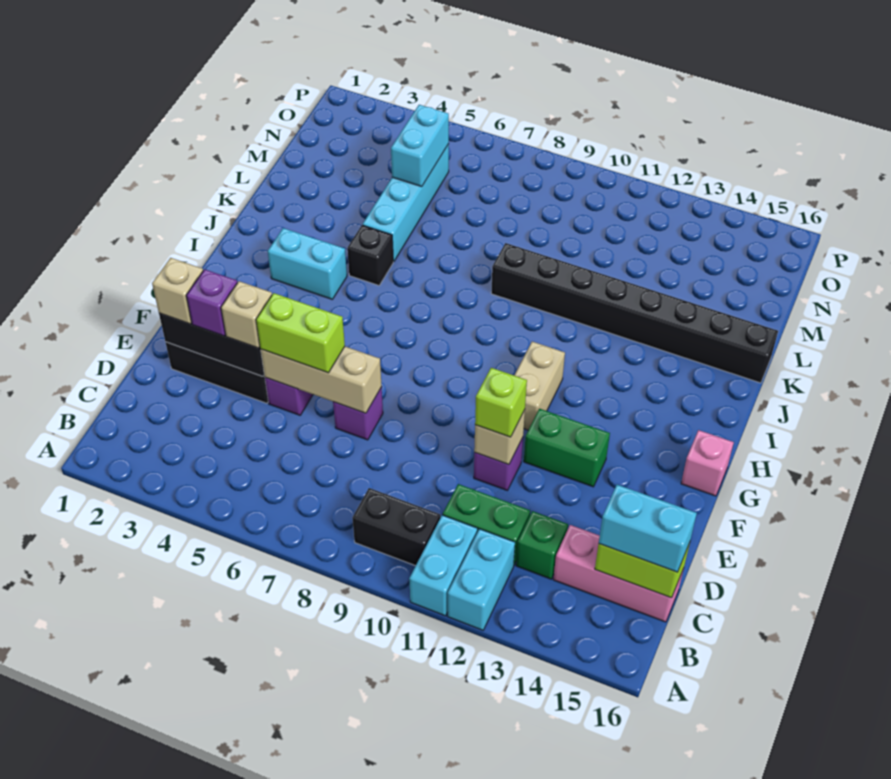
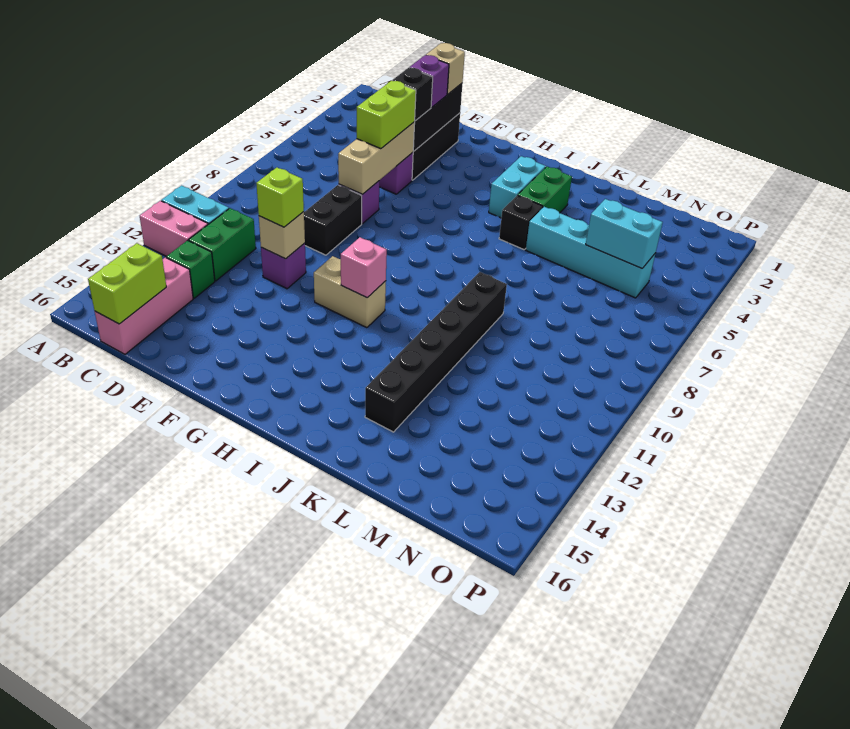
cyan 1x2 brick [447,529,515,630] -> pink 1x2 brick [140,201,208,256]
black 1x2 brick [352,488,440,566] -> black 1x2 brick moved to [304,185,362,255]
cyan 1x2 brick [599,485,697,572] -> none
tan 1x1 brick [221,281,272,348] -> black 1x1 brick [392,68,433,121]
green 1x2 brick [524,409,610,487] -> green 1x2 brick moved to [518,167,572,213]
pink 1x1 brick [681,430,734,496] -> pink 1x1 brick moved to [341,237,387,298]
black 1x8 brick [491,243,778,383] -> black 1x6 brick [365,272,507,432]

